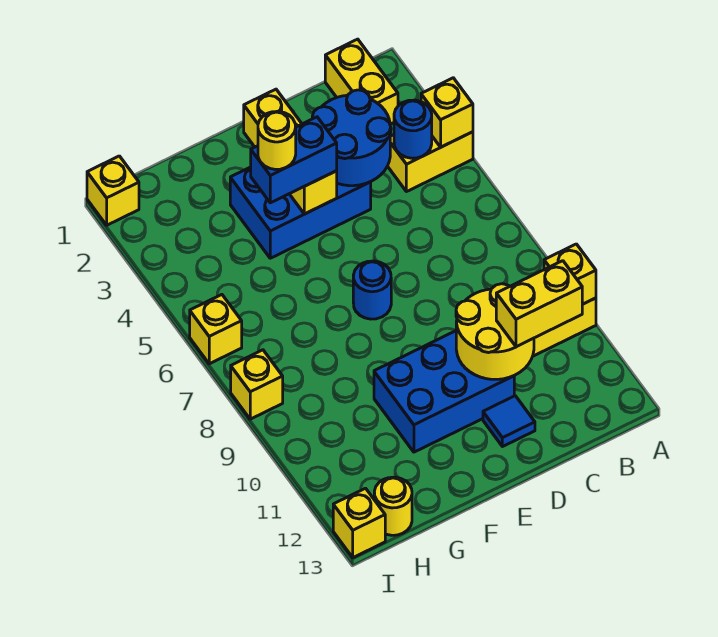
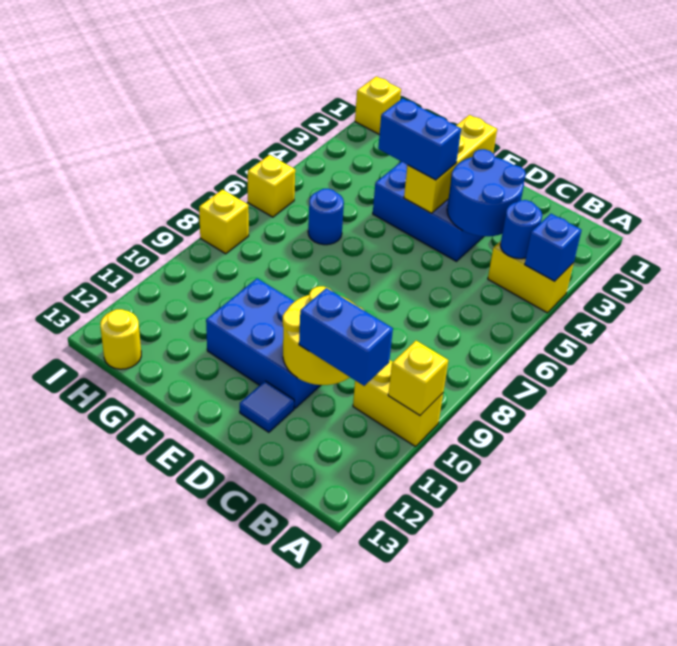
yellow 1x1 brick [421,78,473,147] -> blue 1x1 brick [525,214,582,281]
yellow 1x2 brick [325,39,398,124] -> none
yellow 1x2 brick [496,261,582,347] -> blue 1x2 brick [299,288,393,386]
blue 1x1 round brick [353,261,391,319] -> blue 1x1 round brick moved to [308,189,344,245]
yellow 1x1 round brick [258,111,296,170] -> none
yellow 1x1 brick [333,488,385,558] -> none

